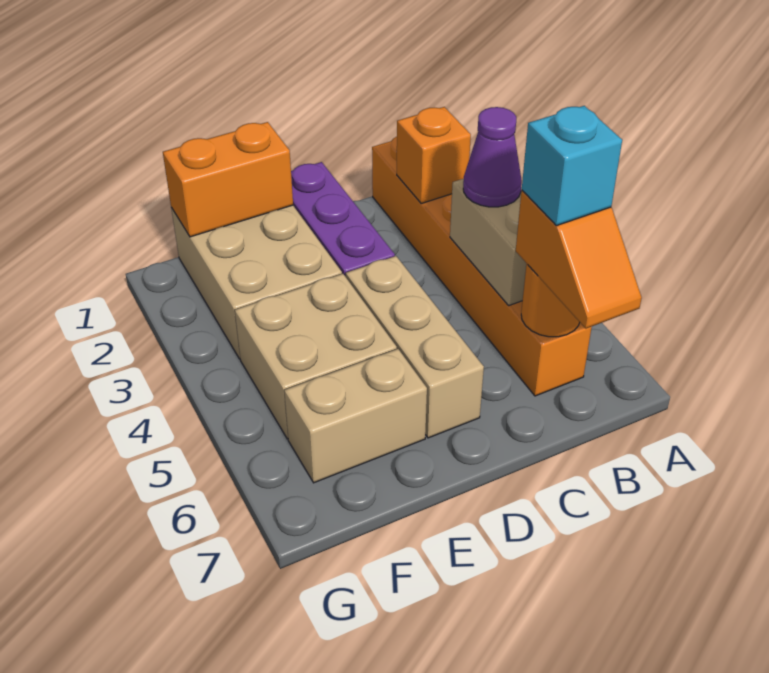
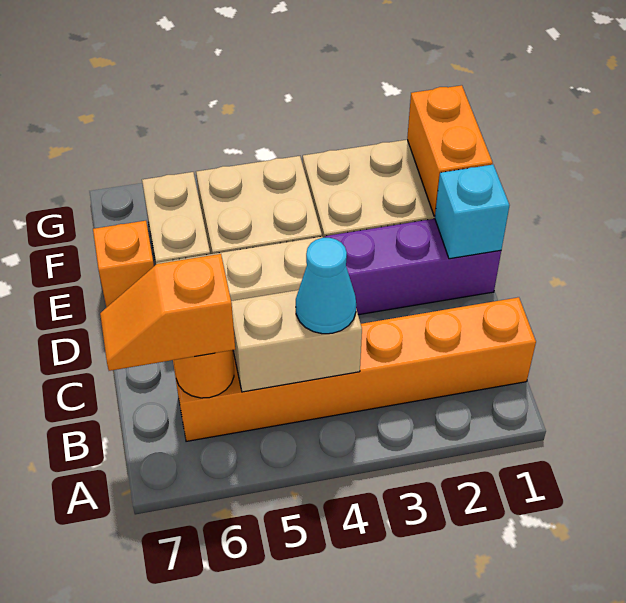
orange 1x1 brick [397,107,471,203] -> orange 1x1 brick moved to [93,221,154,308]
purple 1x1 cone [463,107,522,207] -> cyan 1x1 cone [296,238,356,334]
cyan 1x1 brick [522,106,622,226] -> cyan 1x1 brick moved to [435,165,510,259]

